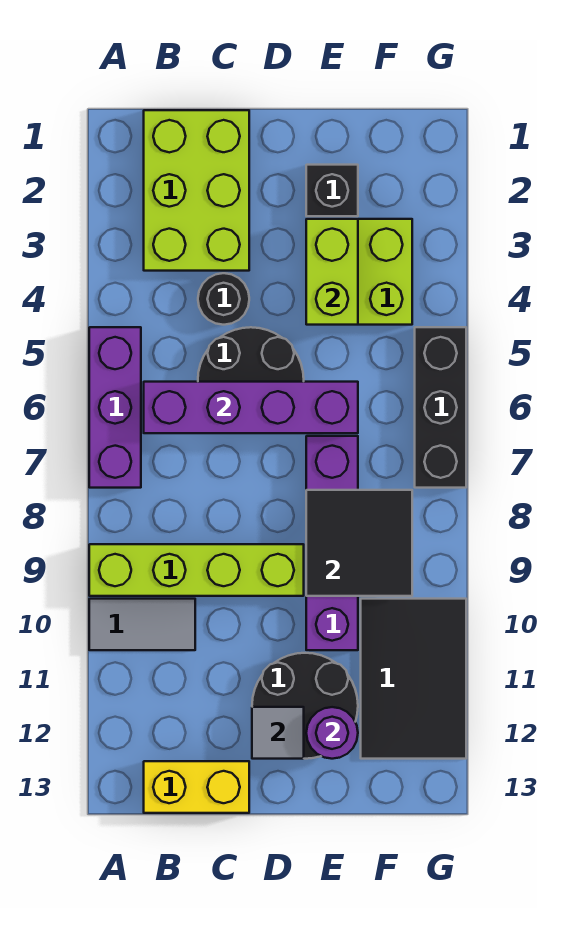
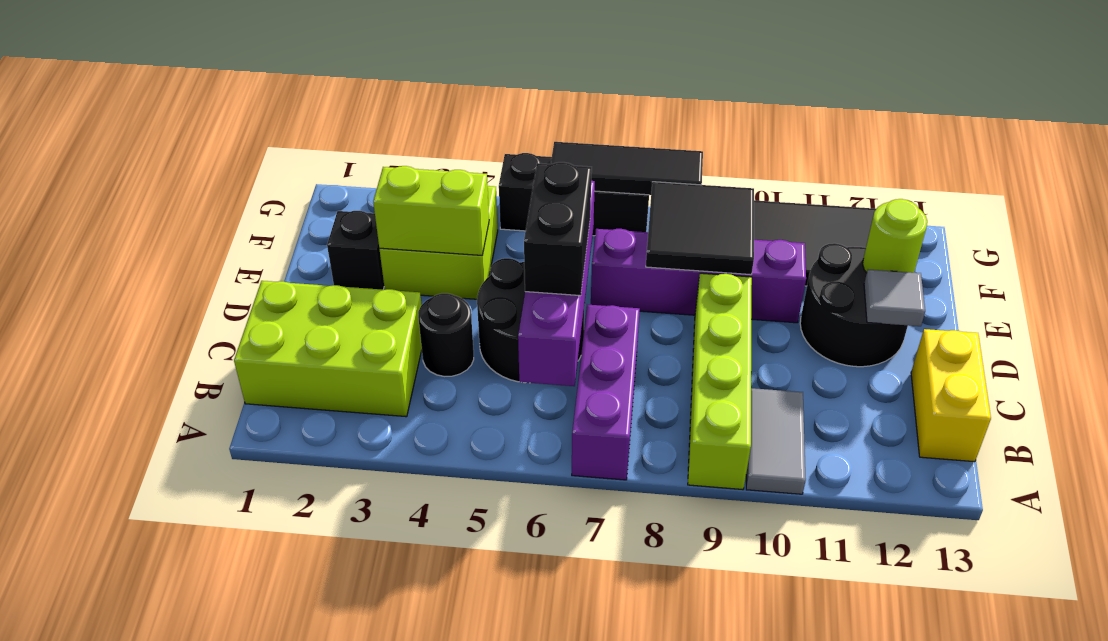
purple 1x3 brick [89,327,141,488] -> purple 1x3 brick turned to [572,305,640,480]
none -> black 1x2 brick [524,162,592,296]
purple 1x1 round brick [306,707,358,759] -> lime 1x1 round brick [863,199,927,273]
none -> black 1x3 tile [551,142,703,195]

